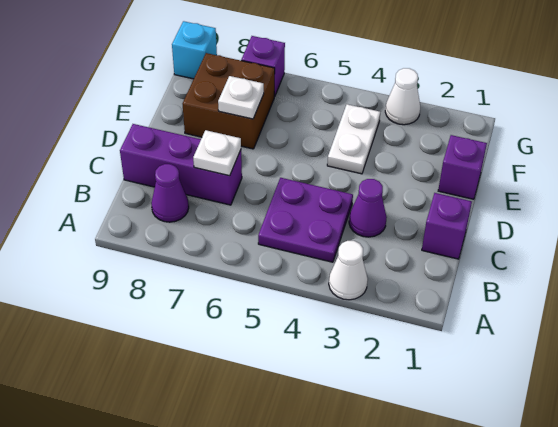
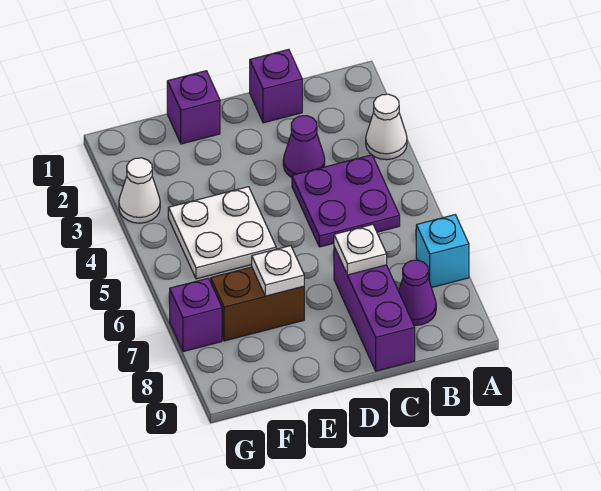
white 1x2 plate [327,104,380,174] -> white 2x2 plate [168,187,276,279]
brown 2x2 brick [183,53,275,149] -> brown 1x2 brick [211,267,304,341]
cyan 1x1 brick [172,21,217,79] -> cyan 1x1 brick moved to [416,215,469,288]

